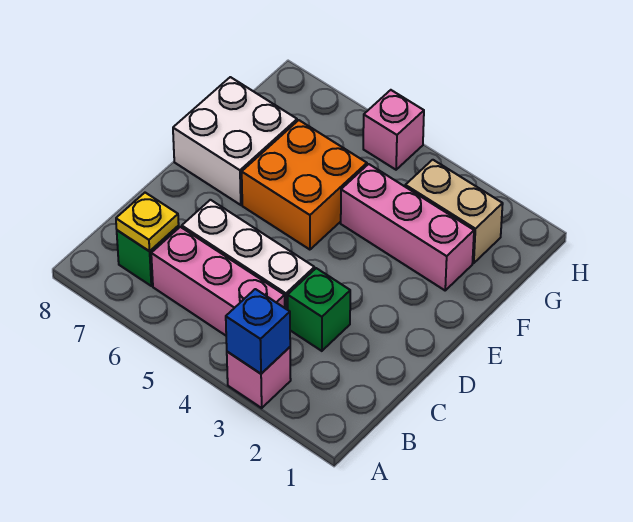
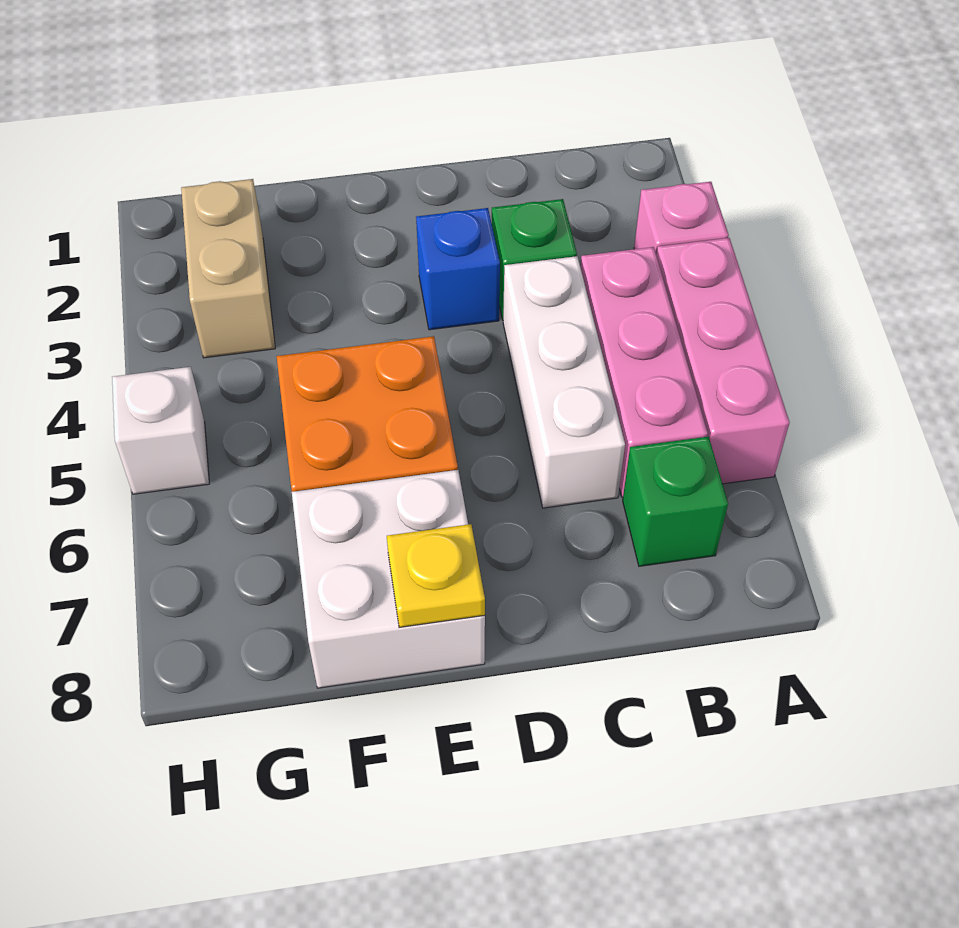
blue 1x1 brick [226,289,290,374] -> blue 1x1 brick moved to [416,208,500,330]
yellow 1x1 plate [116,193,179,251] -> yellow 1x1 plate moved to [387,524,485,627]
pink 1x3 brick [341,164,474,290] -> pink 1x3 brick moved to [656,238,790,484]
pink 1x1 brick [363,90,424,170] -> white 1x1 brick [112,367,209,494]

